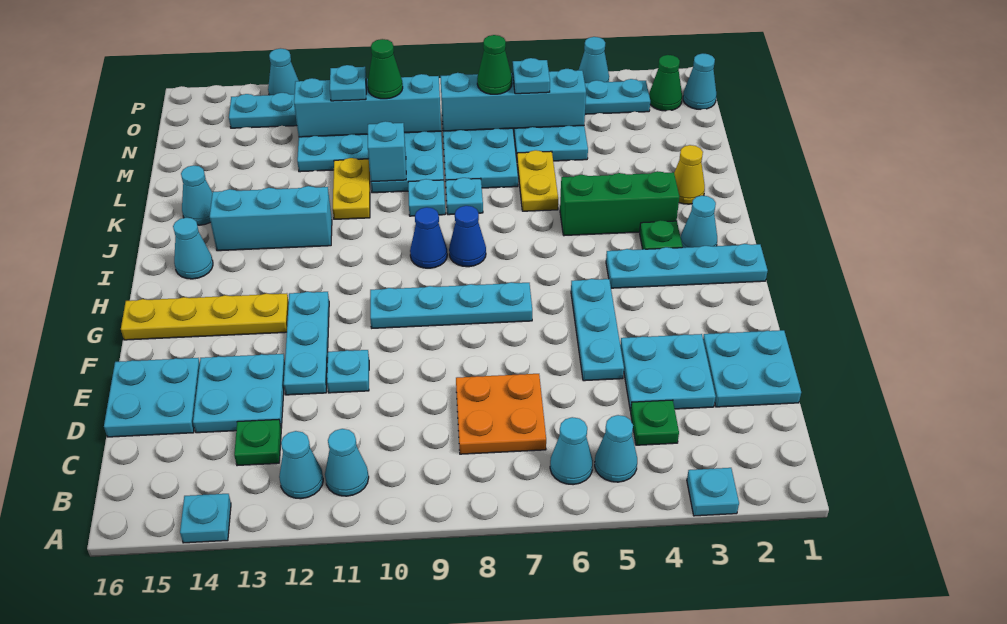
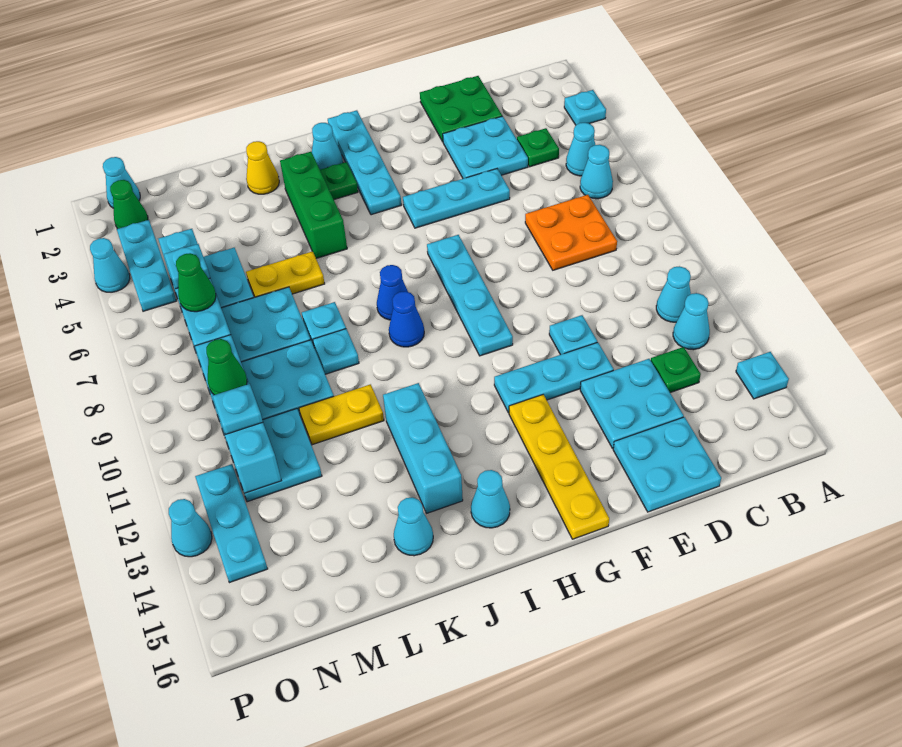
cyan 2x2 plate [703,330,801,407] -> green 2x2 plate [420,76,502,142]
cyan 1x1 brick [368,121,406,182] -> none

